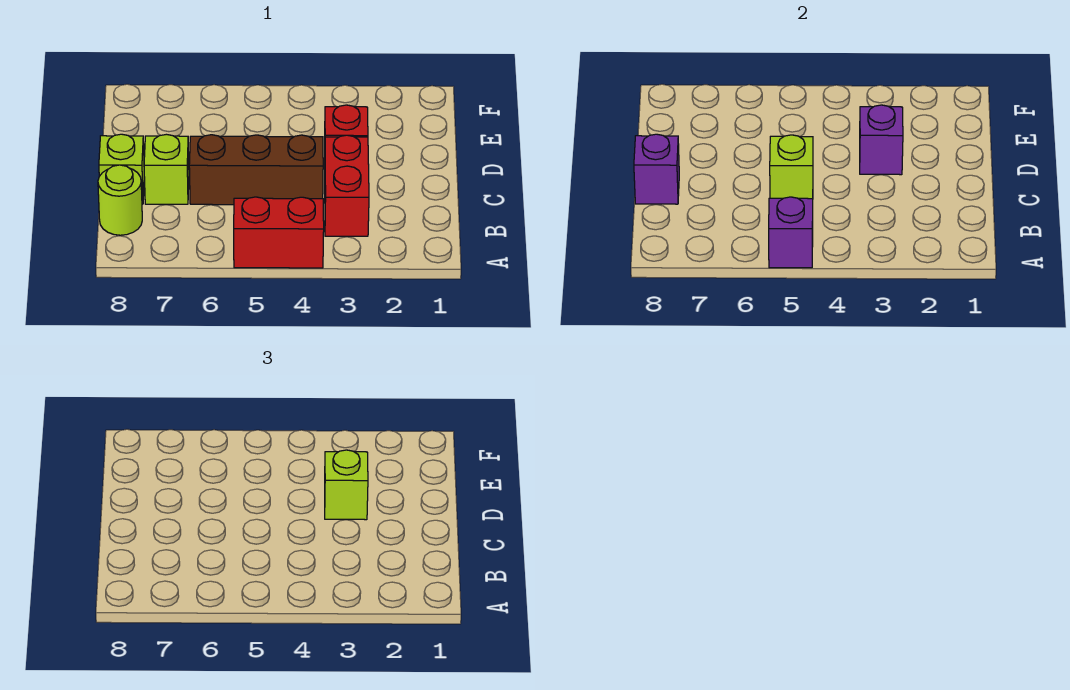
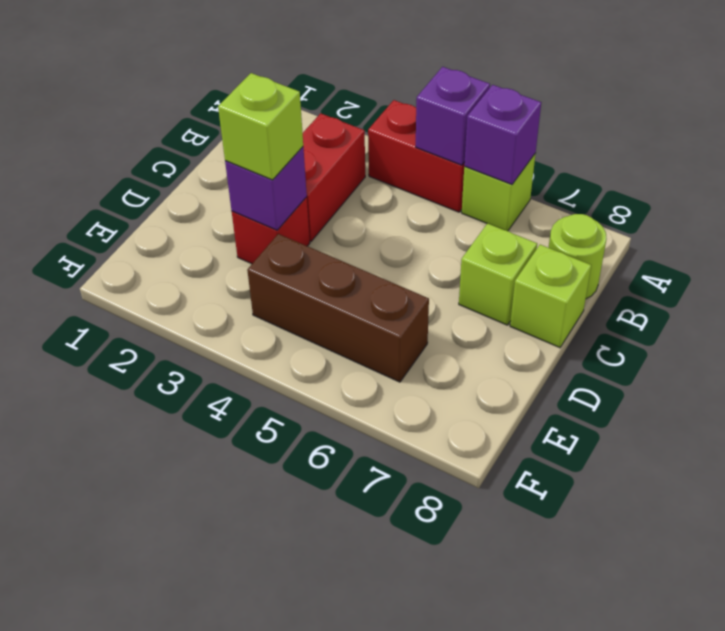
brown 1x3 brick [189,135,323,205] -> brown 1x3 brick moved to [247,234,429,382]
lime 1x1 brick [770,135,813,199] -> lime 1x1 brick moved to [462,153,536,231]
purple 1x1 brick [634,134,679,204] -> purple 1x1 brick moved to [464,85,541,185]

